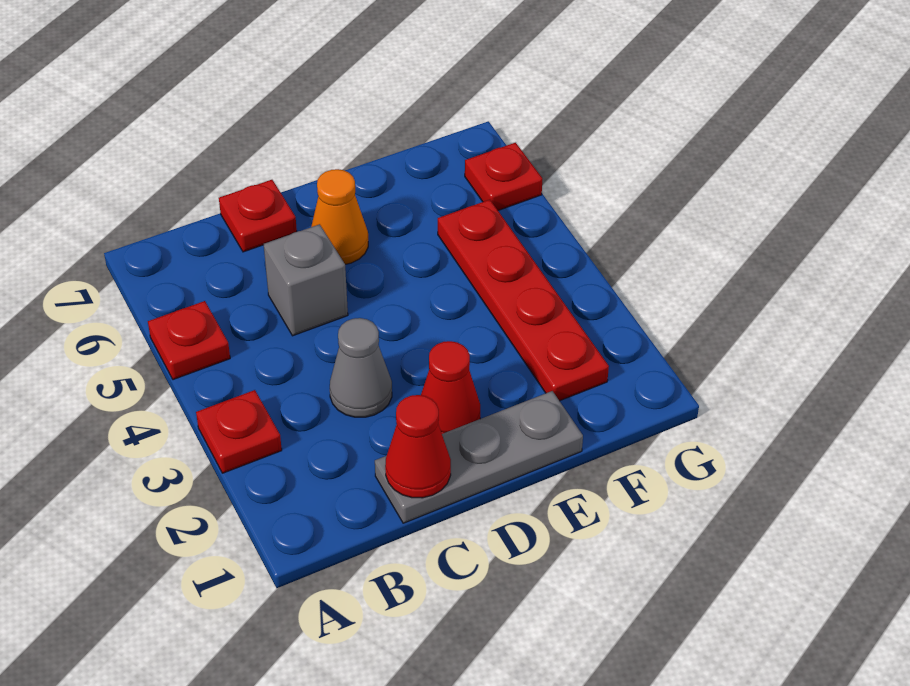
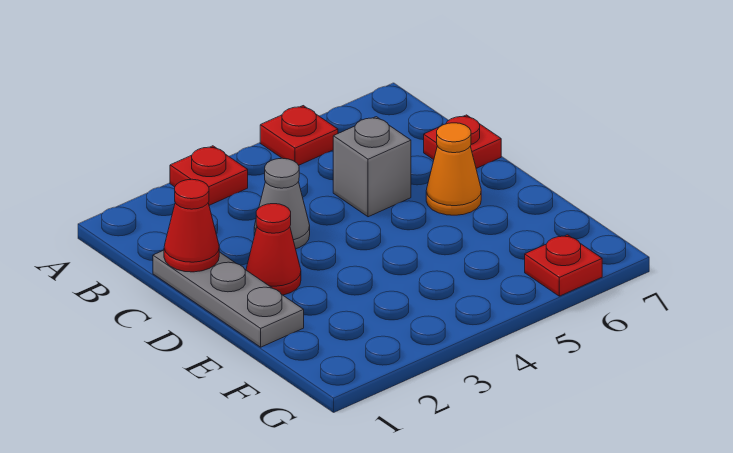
red 1x4 plate [438,200,609,401] -> none

